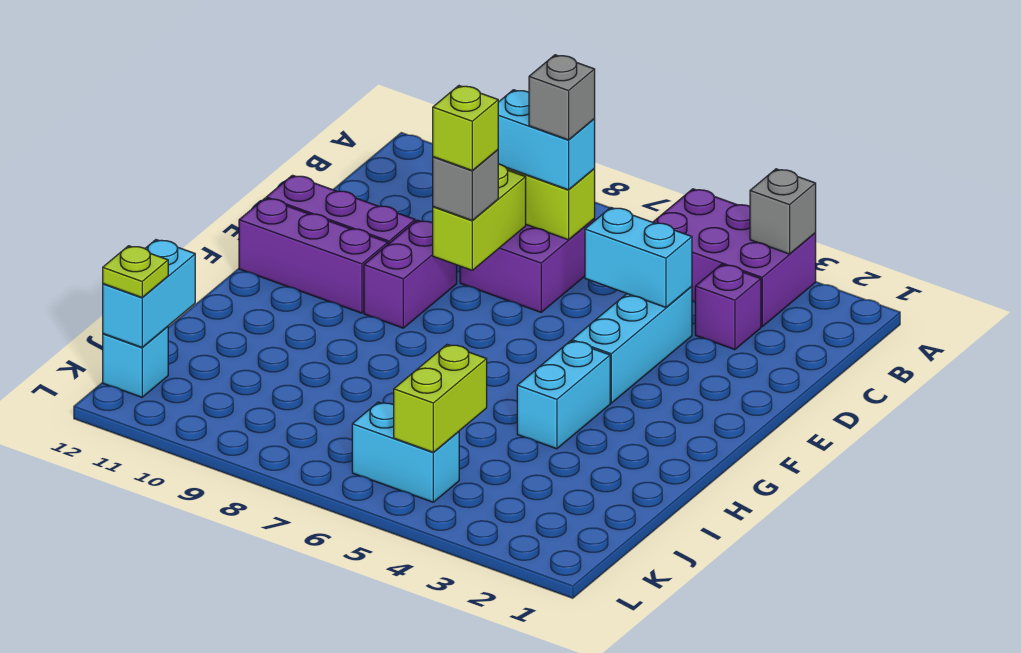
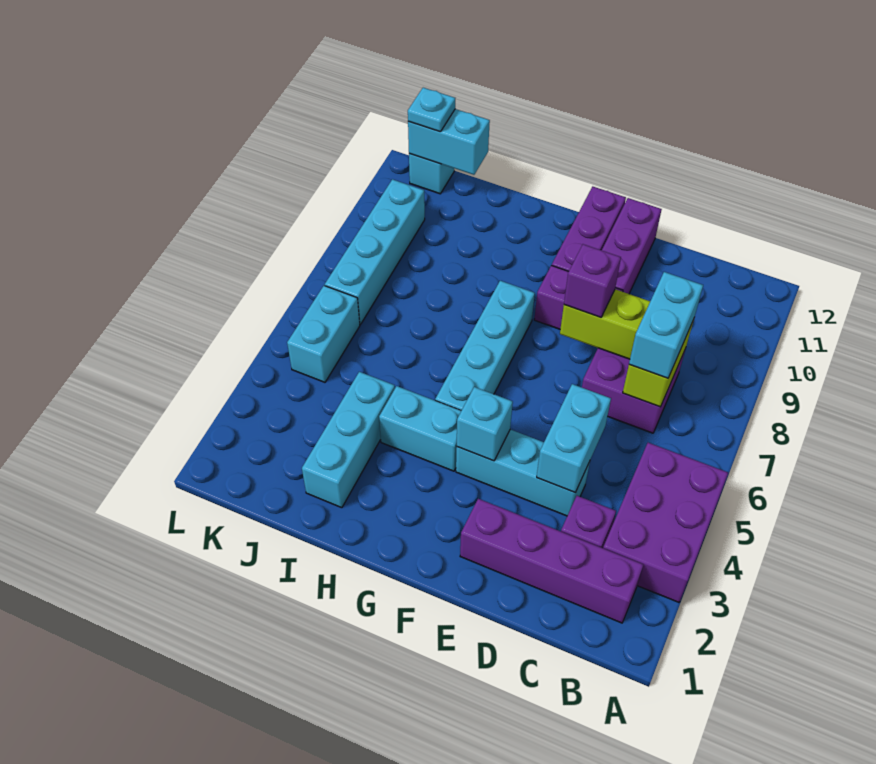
grey 1x1 brick [750,169,816,254] -> none
none -> purple 1x4 brick [460,499,643,623]
grey 1x1 brick [529,55,595,140] -> none
grey 1x1 brick [433,150,498,221] -> purple 1x1 brick [564,244,621,317]
lime 1x1 brick [433,86,498,170] -> none
none -> cyan 1x1 brick [457,387,513,461]
none -> cyan 1x4 brick [435,281,535,411]
none -> cyan 1x3 brick [302,372,395,508]
lime 1x2 brick [394,344,487,452] -> none
none -> cyan 1x4 brick [325,179,425,324]
lime 1x1 plate [103,246,168,297] -> cyan 1x1 plate [408,88,455,132]

